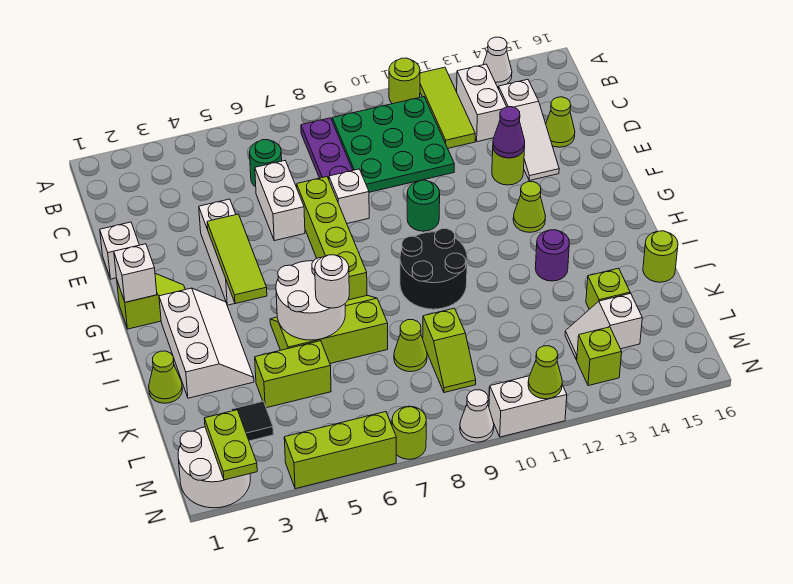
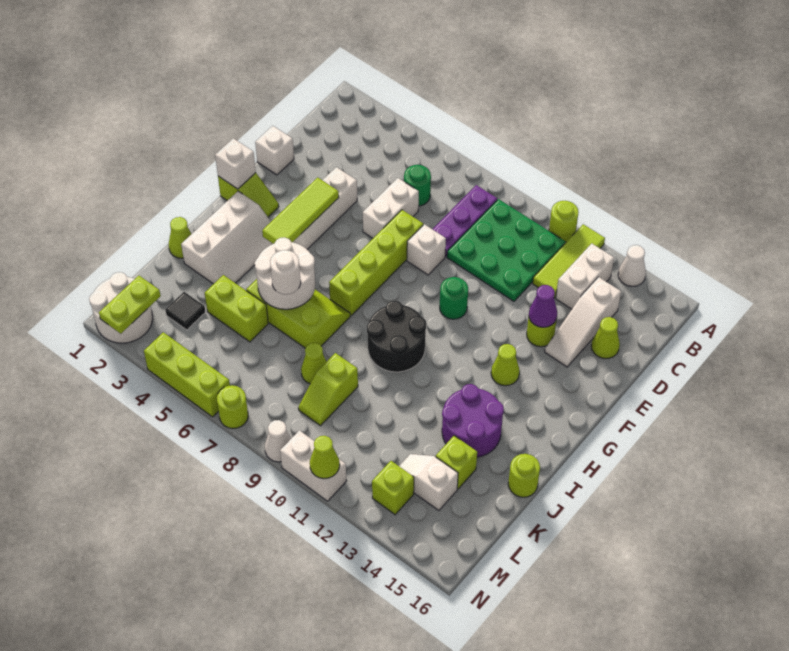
purple 1x1 round brick [535,230,569,281] -> purple 2x2 round brick [442,384,504,457]

